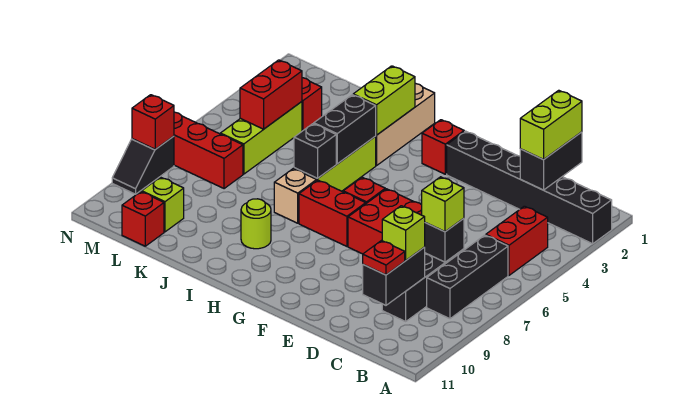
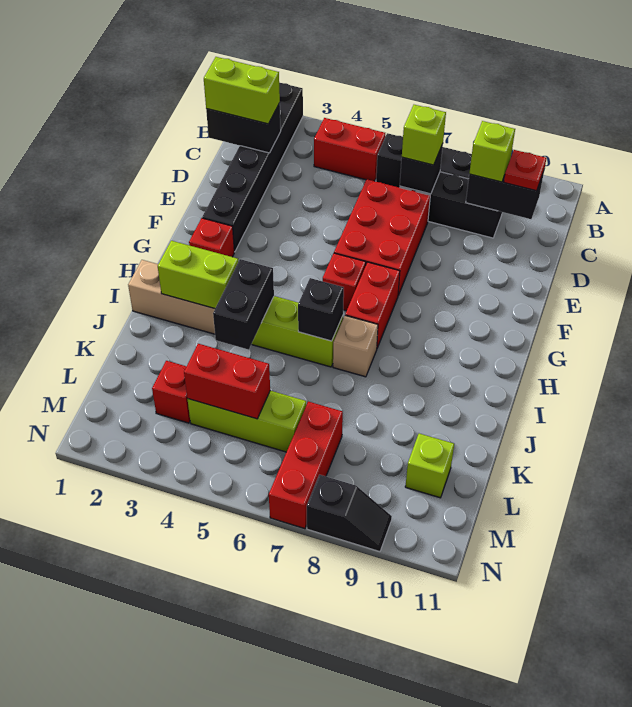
black 1x2 brick [313,95,376,164] -> black 1x2 brick turned to [213,259,274,350]
lime 1x1 round brick [241,199,271,249] -> none
red 1x1 brick [122,192,164,246] -> none
red 1x1 brick [132,95,174,149] -> none

